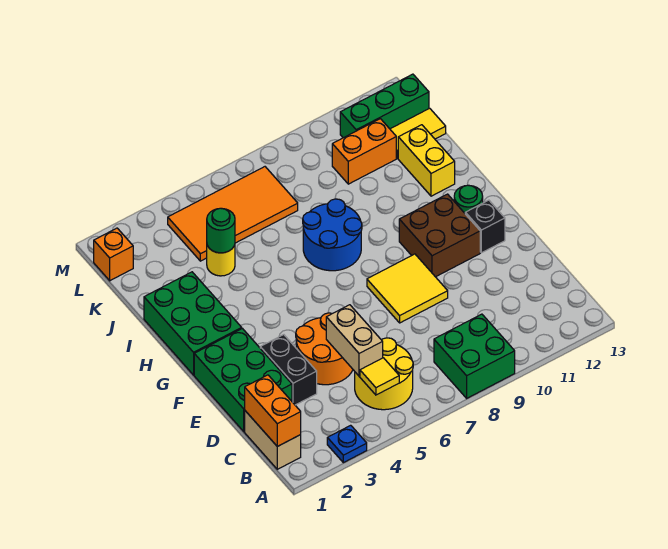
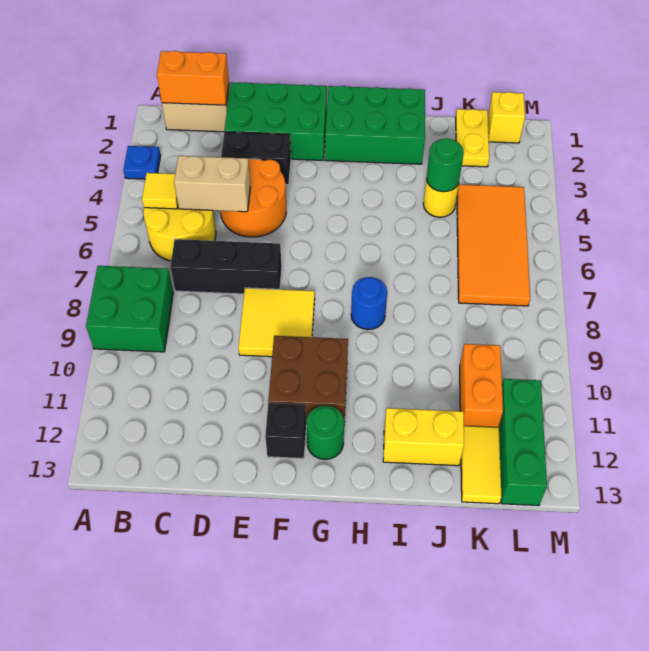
none -> black 1x3 brick [170,239,282,294]
blue 2x2 round brick [303,199,362,271] -> blue 1x1 round brick [351,277,387,330]
none -> yellow 1x2 plate [456,109,489,167]
orange 1x1 brick [94,228,133,281] -> yellow 1x1 brick [488,92,525,143]

